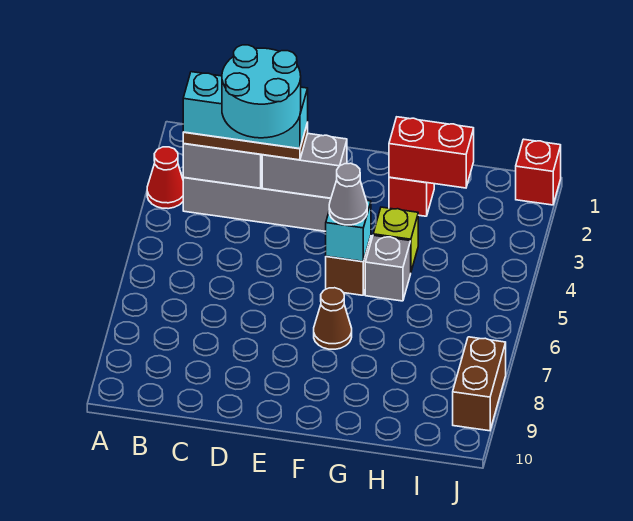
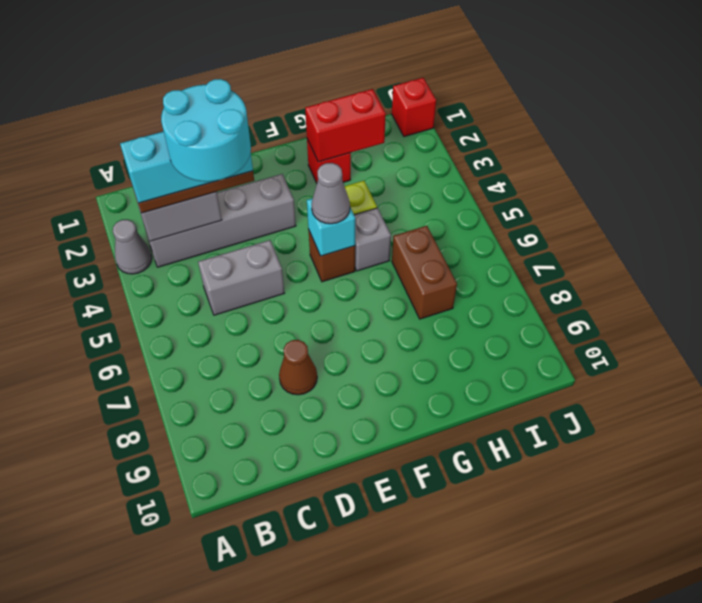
red 1x1 cone [147,147,183,209] -> grey 1x1 cone [113,220,152,274]
grey 1x2 brick [262,133,347,198] -> grey 1x2 brick moved to [198,240,284,315]
brown 1x1 cone [314,288,352,349] -> brown 1x1 cone moved to [279,340,317,395]
brown 1x2 brick [453,337,506,431] -> brown 1x2 brick moved to [392,226,457,319]

